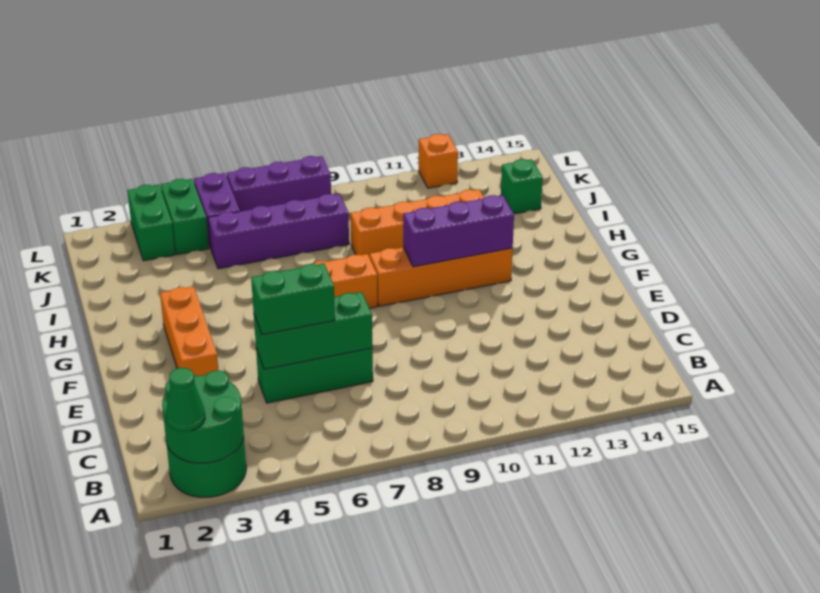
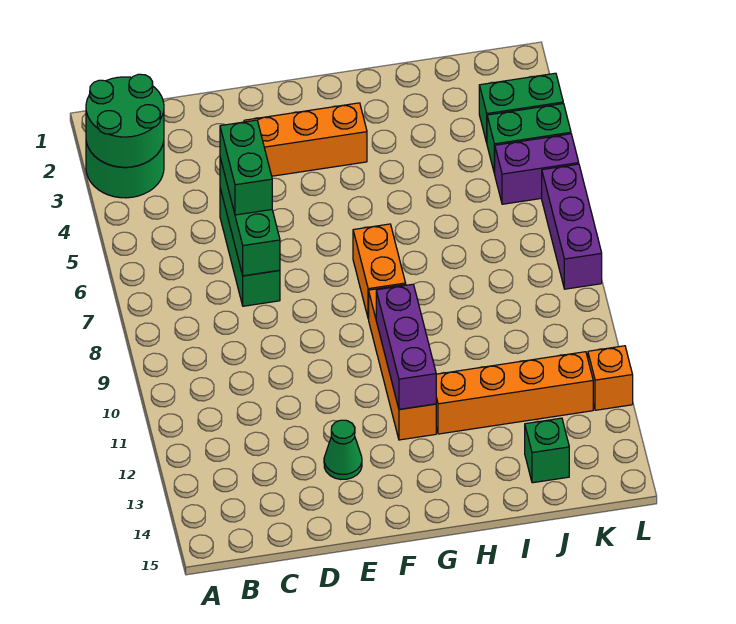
green 1x1 cone [166,368,205,432] -> green 1x1 cone moved to [324,420,362,479]
orange 1x4 brick [350,190,484,255] -> orange 1x4 brick turned to [436,352,593,434]
purple 1x4 brick [208,194,349,269] -> none

